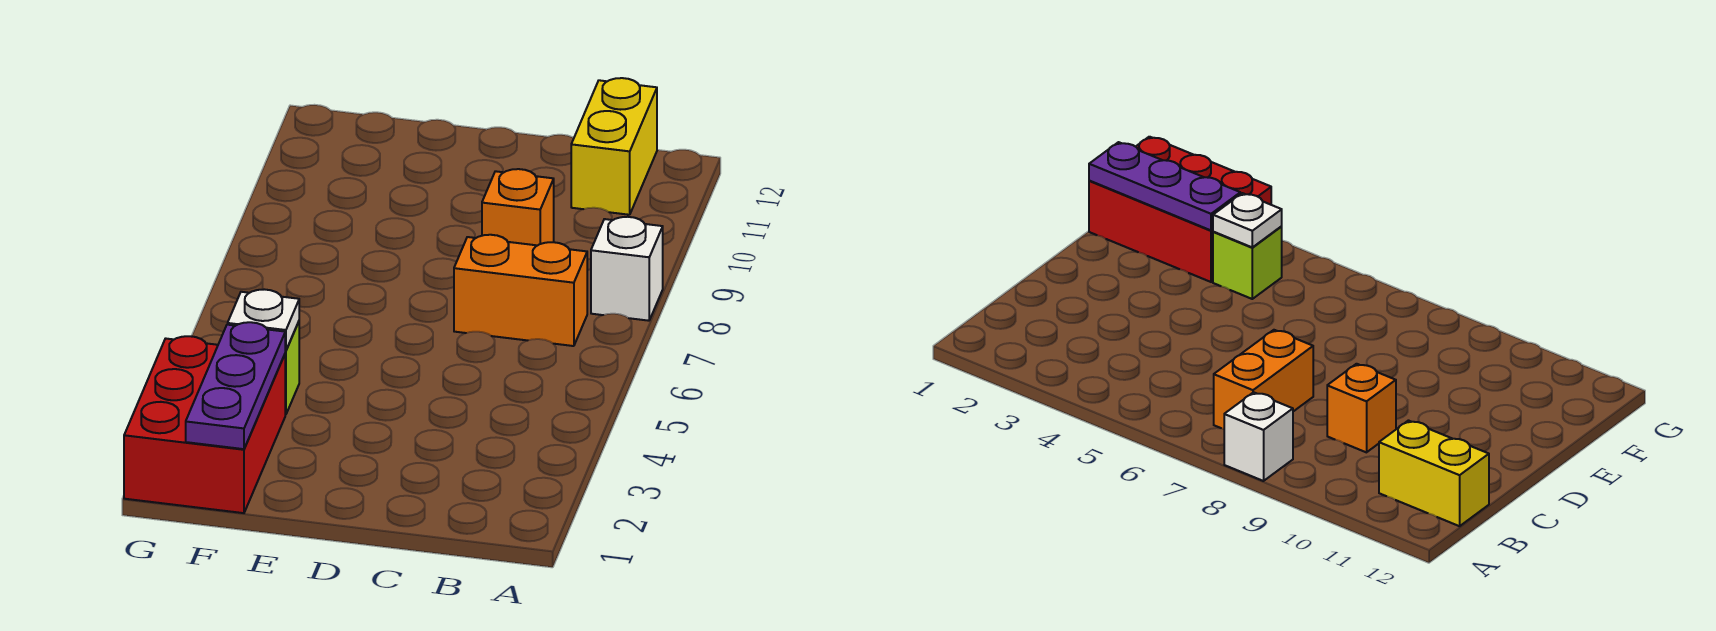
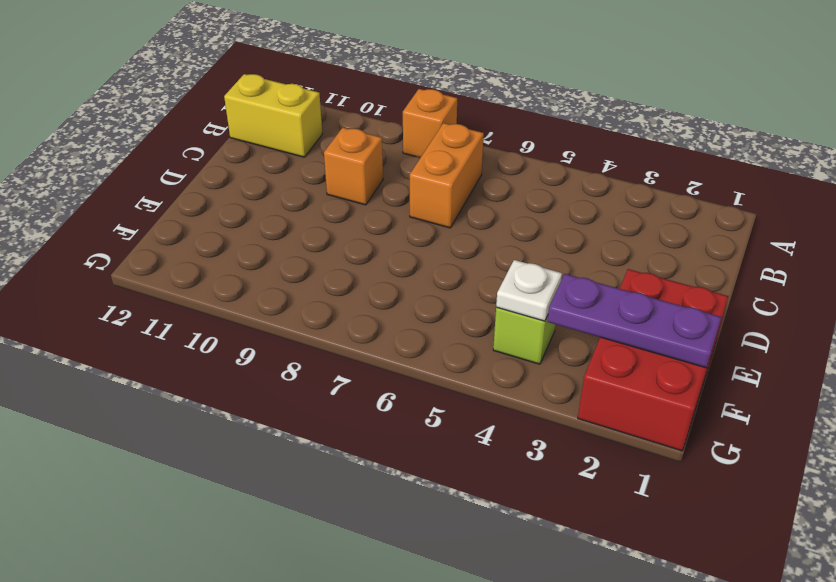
white 1x1 brick [591,217,663,321] -> orange 1x1 brick [403,89,457,158]
red 2x3 brick [124,336,285,513] -> red 2x3 brick turned to [578,269,728,451]

